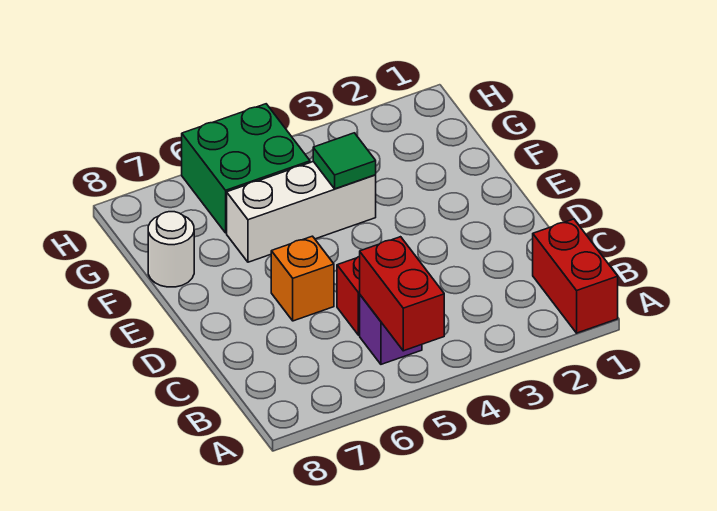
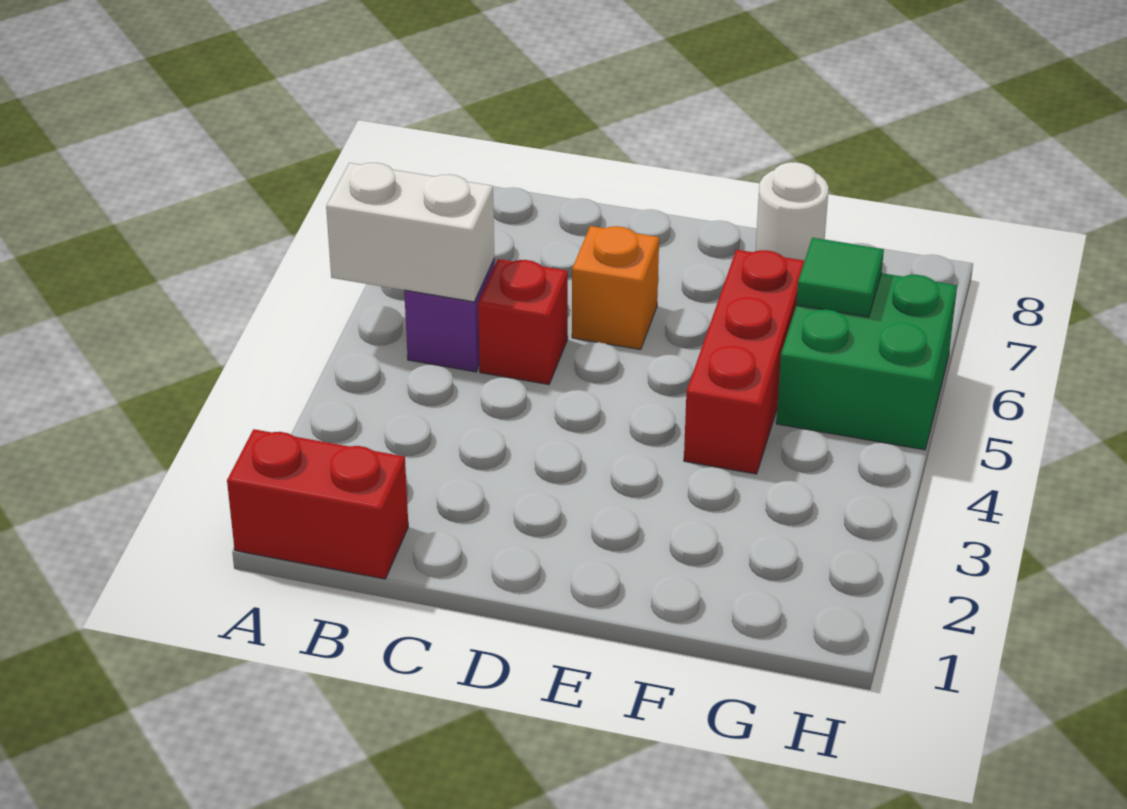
red 1x2 brick [360,237,444,351] -> white 1x2 brick [326,163,494,302]
white 1x3 brick [227,162,376,262] -> red 1x3 brick [684,250,804,474]
green 1x1 tile [313,133,376,189] -> green 1x1 tile moved to [796,238,884,317]

